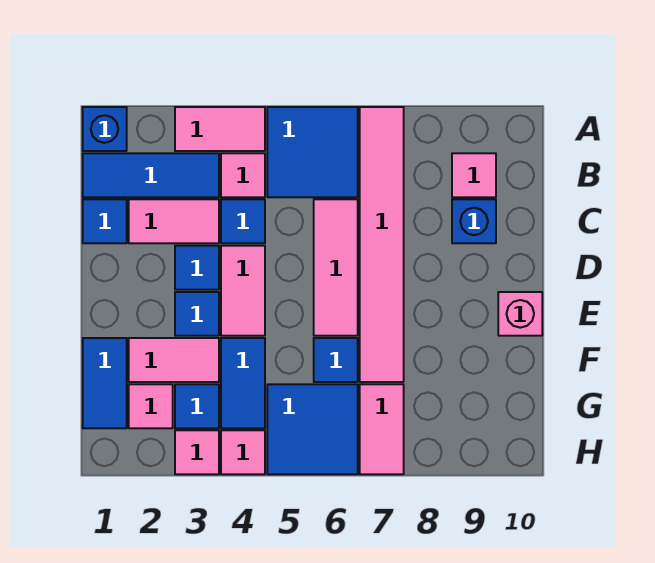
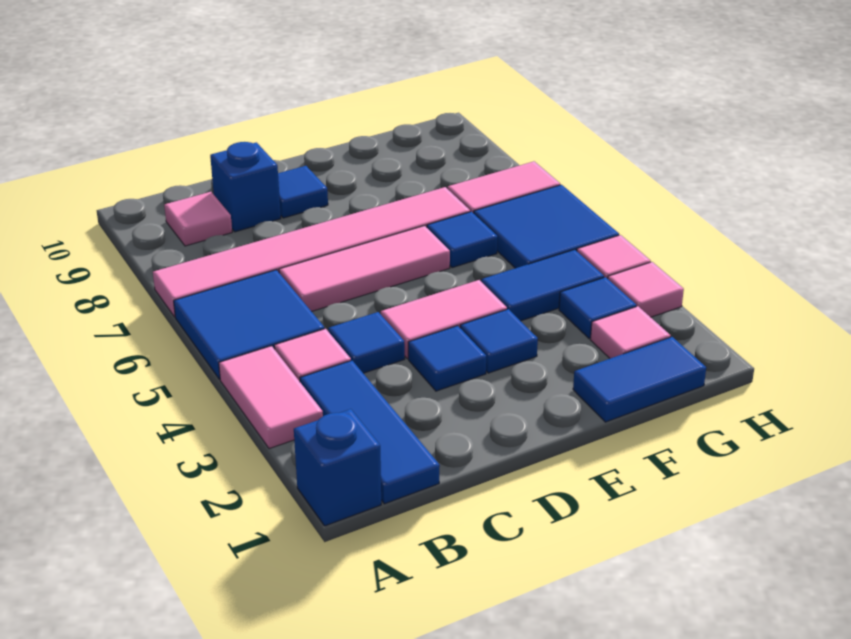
blue 1x1 tile [83,199,127,243] -> blue 1x1 tile moved to [278,166,328,218]
pink 1x2 tile [129,199,219,243] -> none
pink 1x1 brick [498,292,542,336] -> none
pink 1x2 tile [129,338,219,382] -> none

